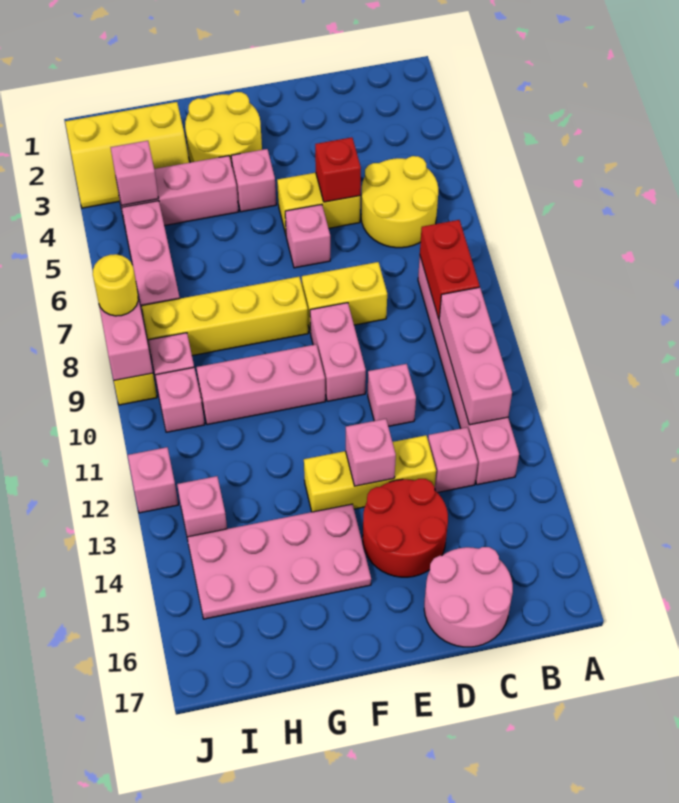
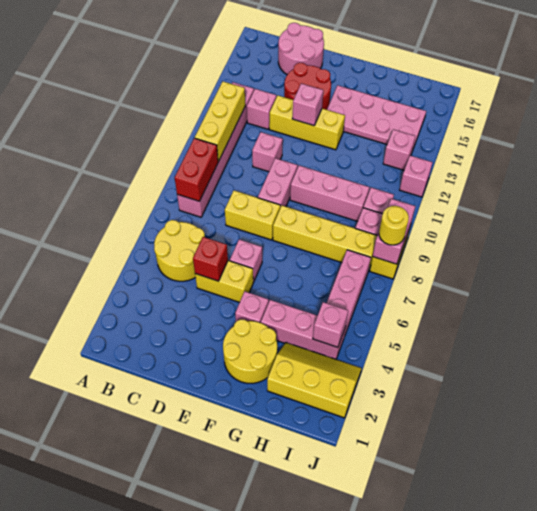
pink 1x3 brick [439,287,512,425] -> yellow 1x3 brick [195,82,245,162]

